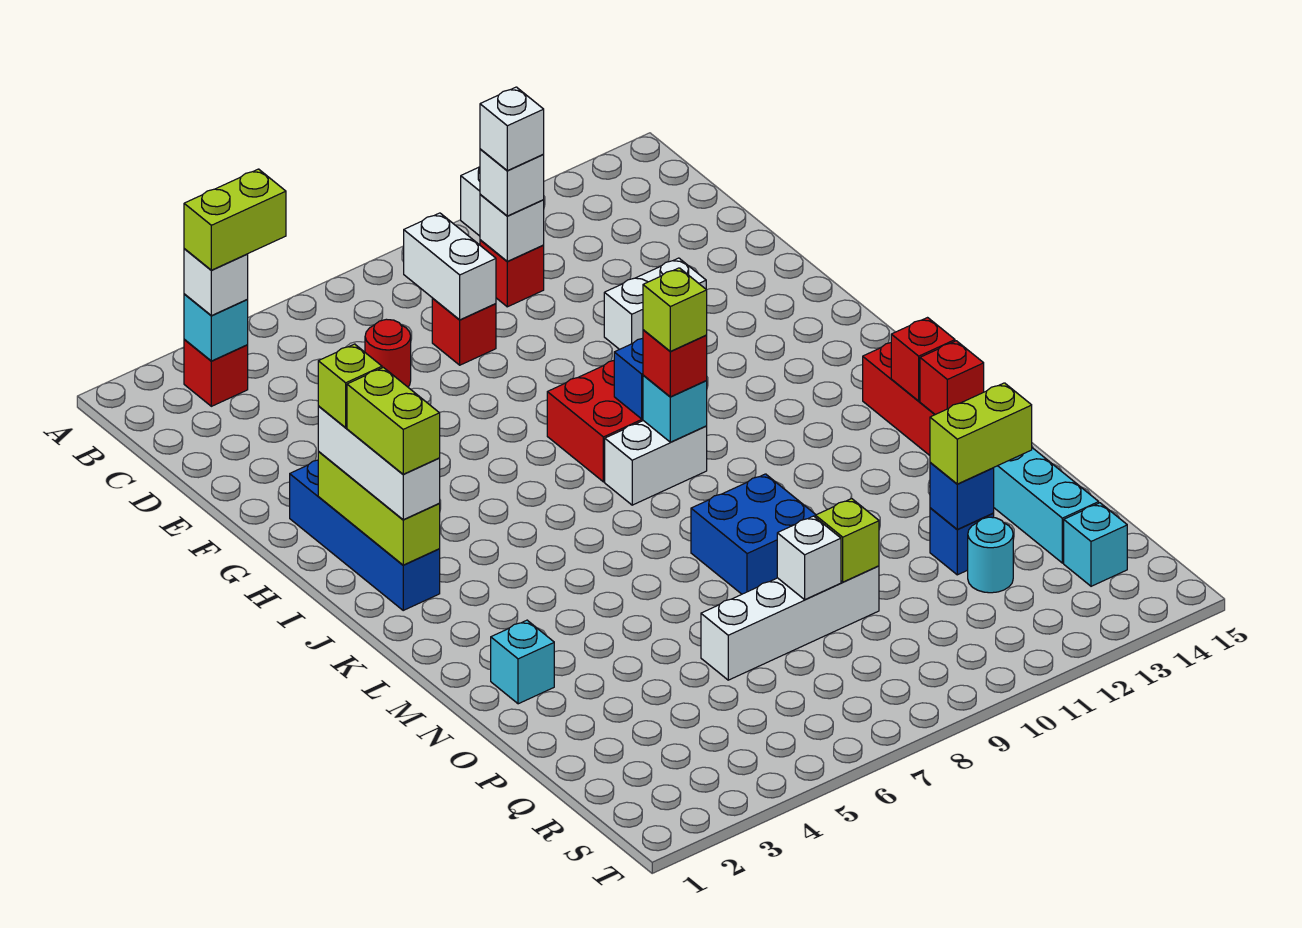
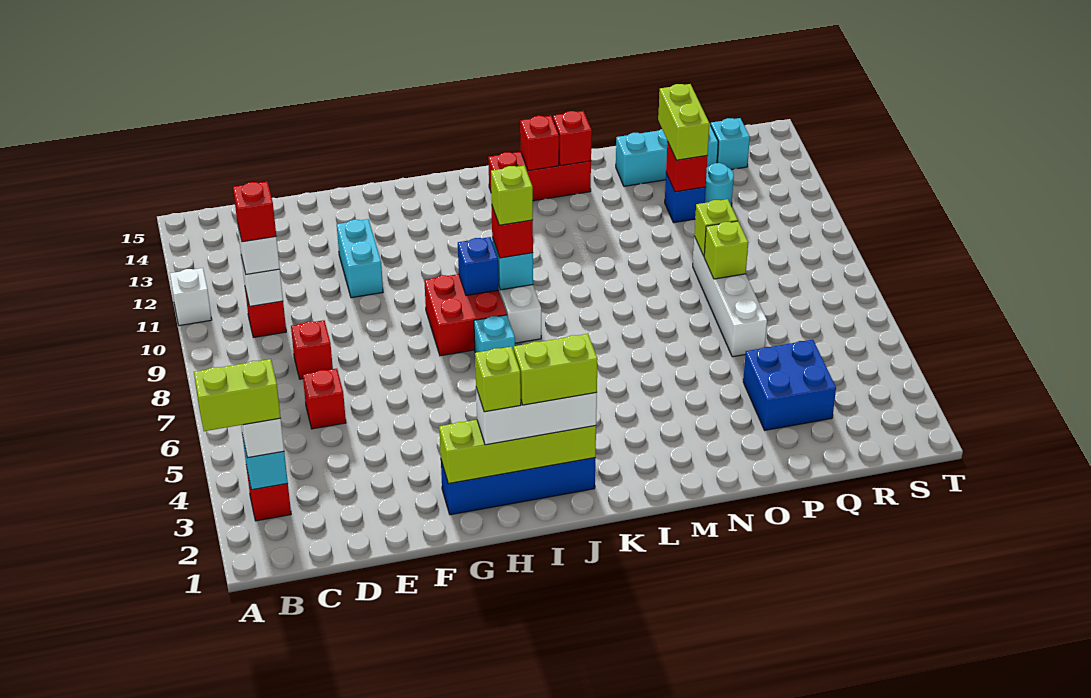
lime 1x2 brick [184,169,286,270] -> lime 1x2 brick turned to [194,359,281,431]
white 1x2 brick [404,213,496,320] -> none
white 1x1 brick [480,87,544,171] -> red 1x1 brick [233,182,276,242]
red 1x1 round brick [365,319,411,387] -> red 1x1 brick [303,369,346,429]
white 1x2 brick [604,258,706,349] -> cyan 1x2 brick [337,219,383,298]
lime 1x3 brick [318,451,440,565] -> lime 1x4 brick [439,420,596,484]
blue 2x2 brick [691,474,816,594] -> blue 2x2 brick moved to [743,340,836,430]
cyan 1x1 brick [491,620,554,704] -> cyan 1x1 brick moved to [474,315,515,353]
white 1x1 brick [777,516,841,599] -> lime 1x1 brick [704,221,748,279]
blue 1x1 brick [930,462,994,529] -> red 1x1 brick [666,141,708,192]

